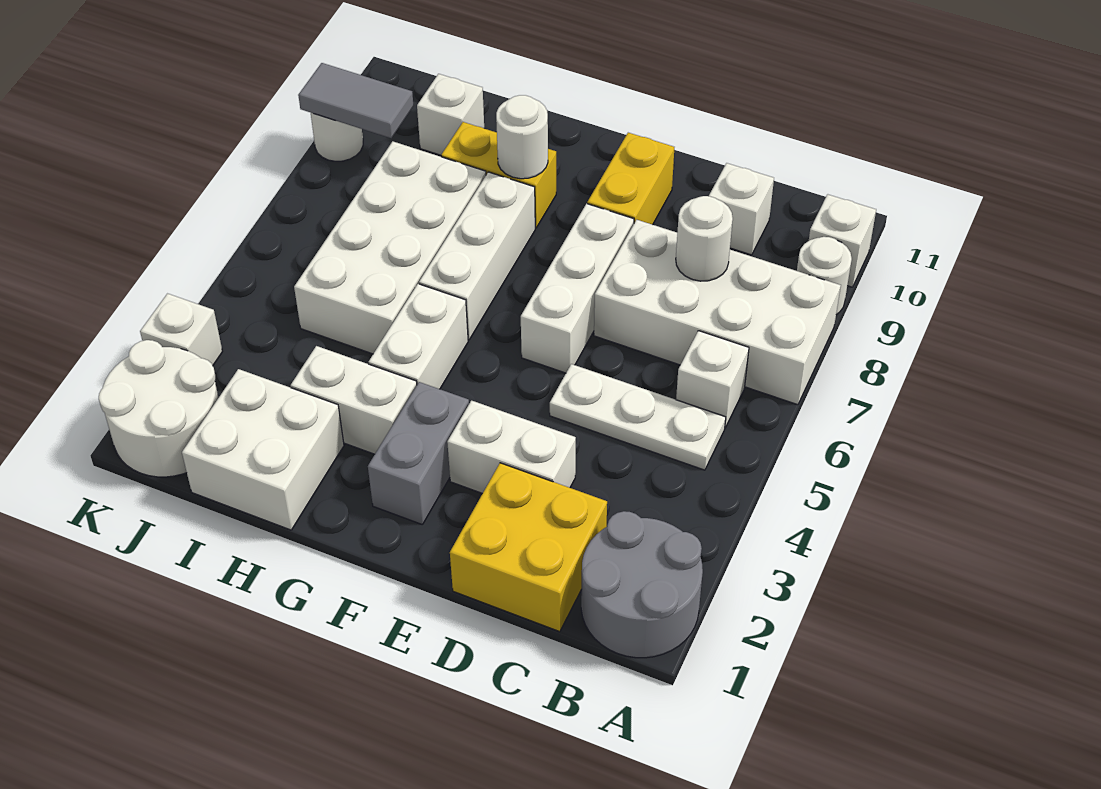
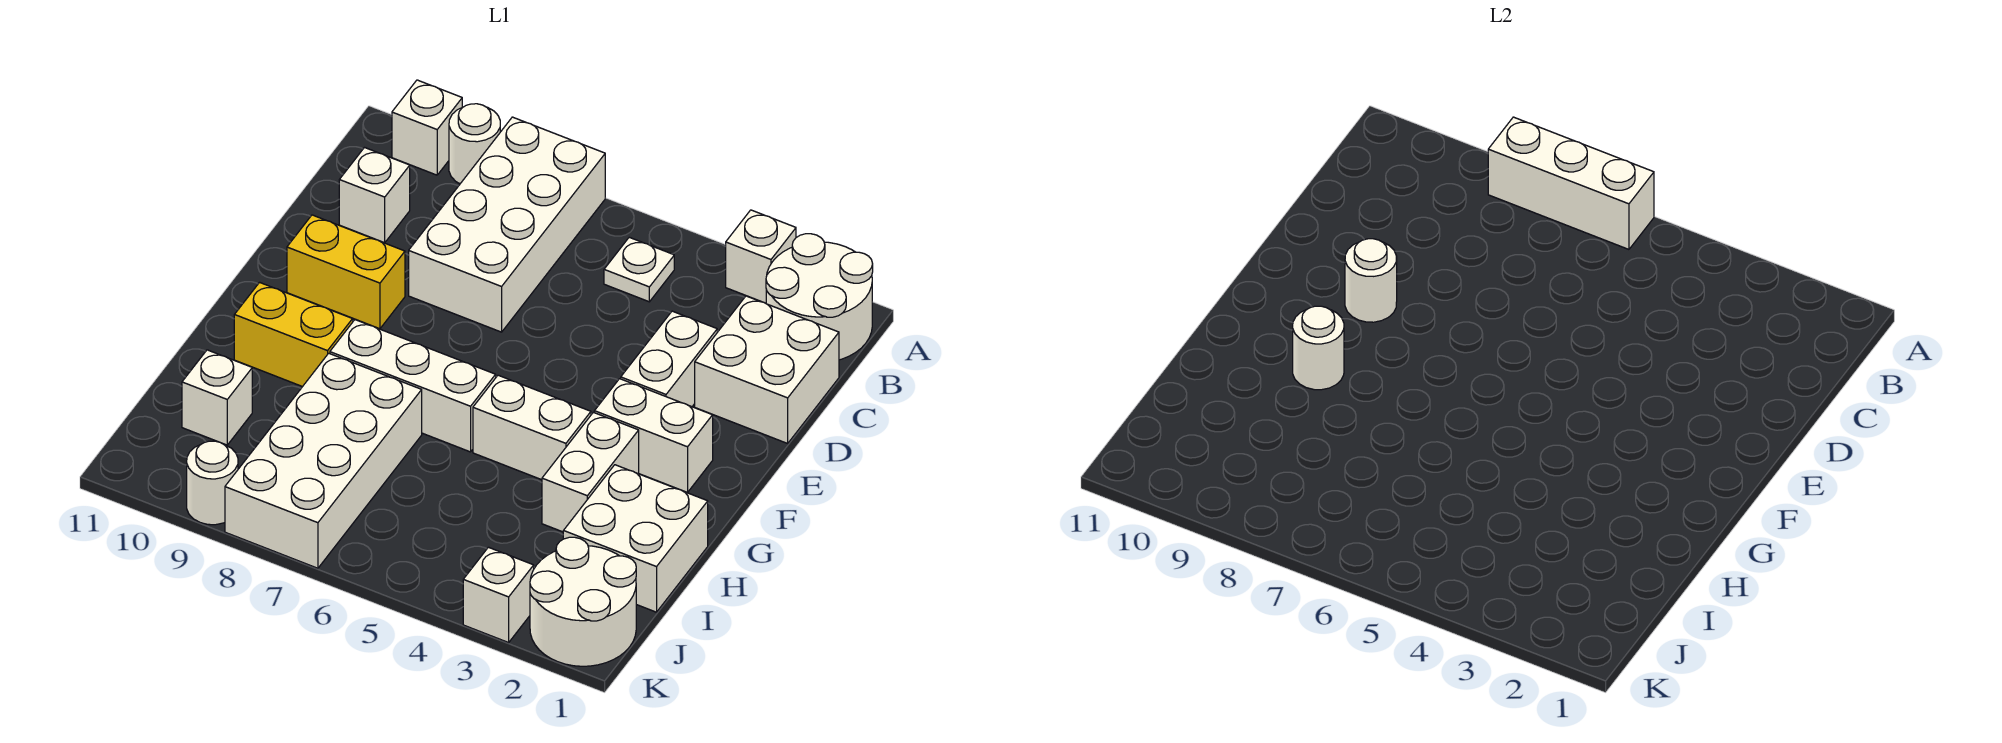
grey 2x2 round brick [581,511,703,658] -> white 2x2 round brick [766,234,873,360]
white 1x3 plate [550,364,726,470] -> white 1x1 plate [604,237,674,302]
white 1x1 brick [676,331,749,428] -> white 1x1 brick moved to [726,210,796,303]
yellow 2x2 brick [450,463,607,632] -> white 2x2 brick [695,296,839,443]
white 1x1 round brick [676,196,733,281] -> white 1x1 round brick moved to [1345,239,1397,322]
white 1x3 brick [521,204,634,373] -> white 1x3 brick moved to [1488,117,1654,249]
grey 1x2 brick [368,382,469,525] -> white 1x2 brick [594,379,713,492]
yellow 1x2 brick [441,122,556,228] -> yellow 1x2 brick turned to [234,282,353,387]
white 2x4 brick [294,141,486,354] -> white 2x4 brick turned to [225,353,422,568]
grey 1x2 tile [298,63,413,138] -> none

